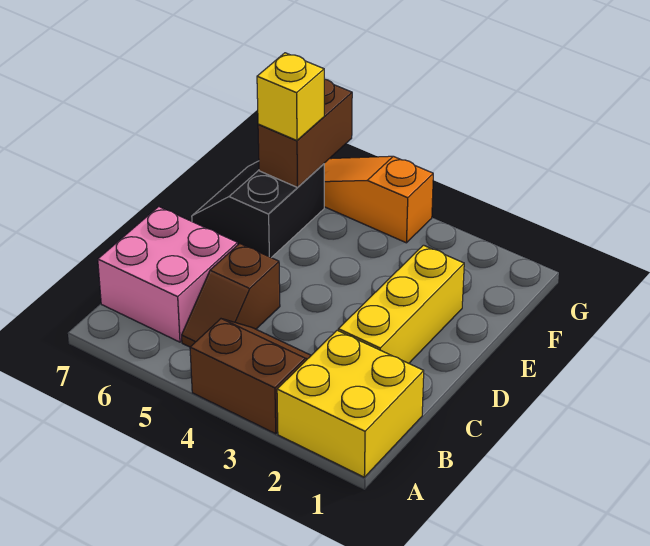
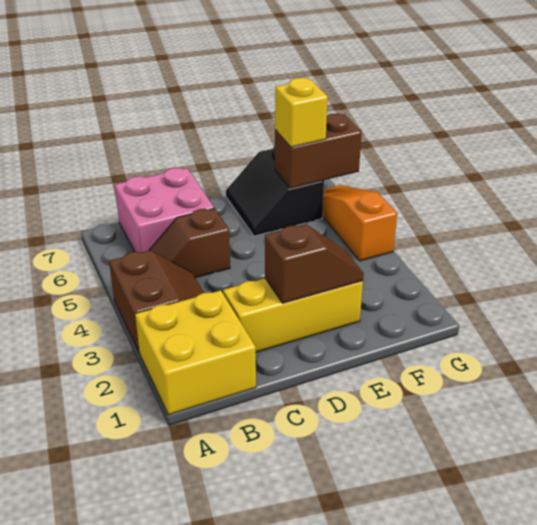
none -> brown 1x2 slope [265,224,364,303]
black 2x2 slope [192,161,324,258] -> black 2x2 slope turned to [226,146,324,236]

